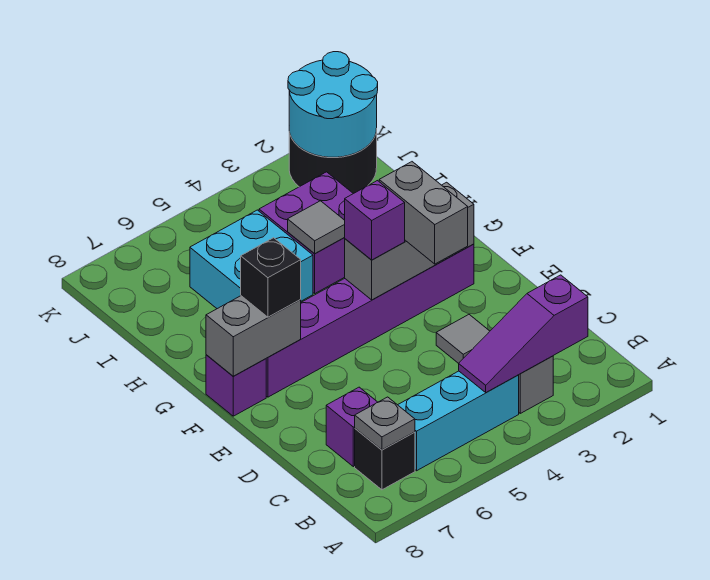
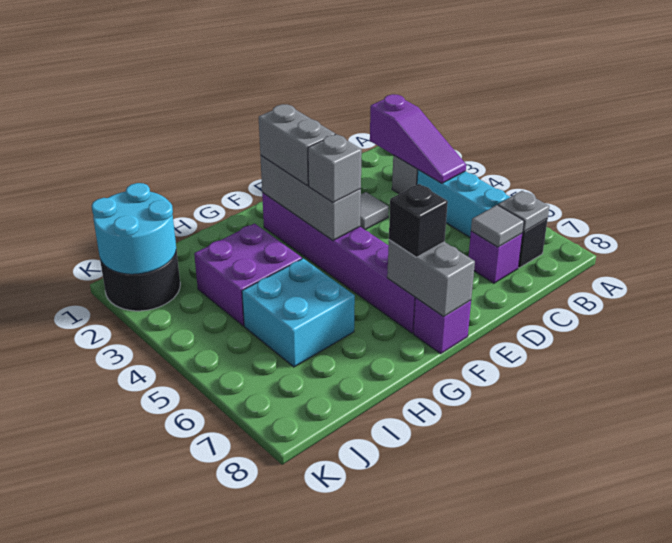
grey 1x2 brick [379,162,468,264] -> grey 1x2 brick turned to [259,104,335,186]
purple 1x1 brick [344,181,405,260] -> grey 1x1 brick [308,134,362,203]
grey 1x1 tile [288,201,345,254] -> grey 1x1 tile moved to [471,205,524,247]

